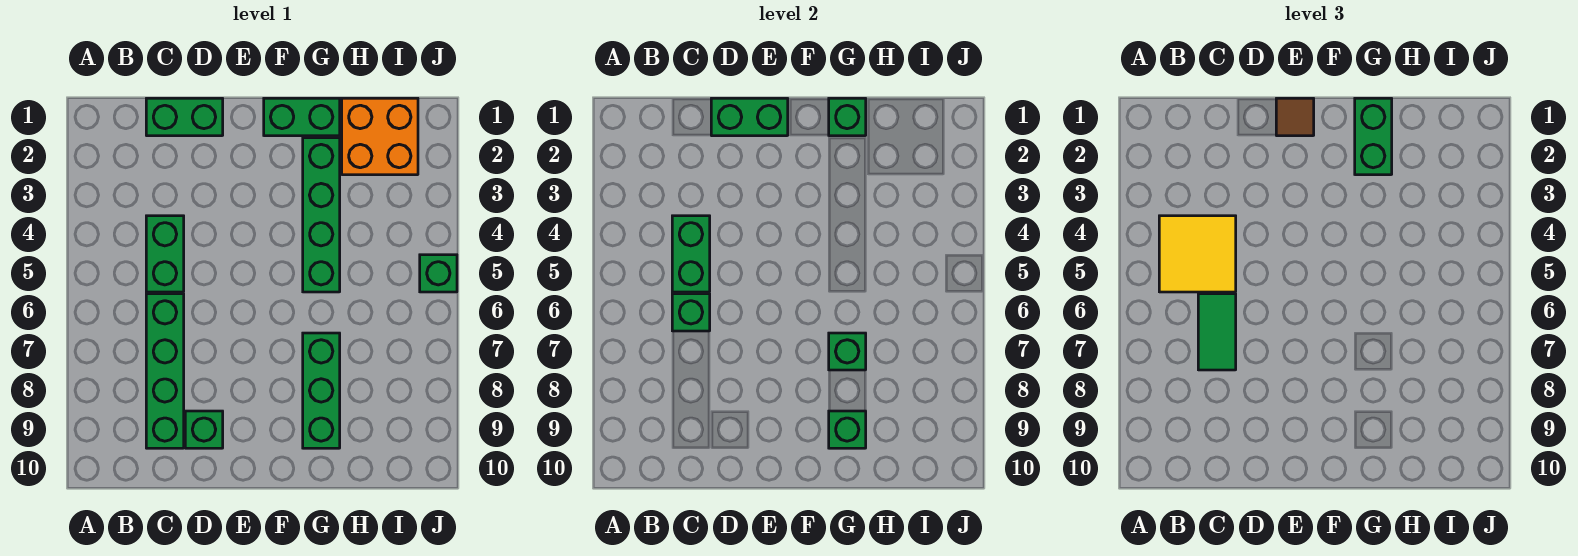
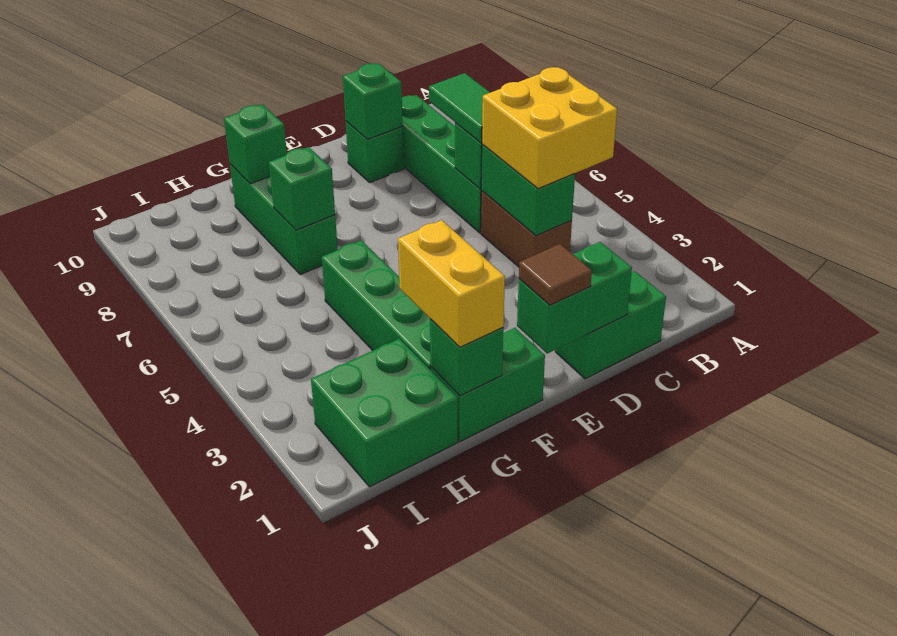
yellow 2x2 tile [1159,216,1236,292] -> yellow 2x2 brick [482,67,617,189]
green 1x2 brick [146,216,184,292] -> brown 1x2 brick [481,191,572,267]
green 1x2 brick [1355,98,1392,175] -> yellow 1x2 brick [398,220,505,347]
orange 2x2 brick [342,98,418,175] -> green 2x2 brick [311,339,458,487]
green 1x1 brick [420,255,457,292] -> green 1x1 brick moved to [343,63,403,139]

